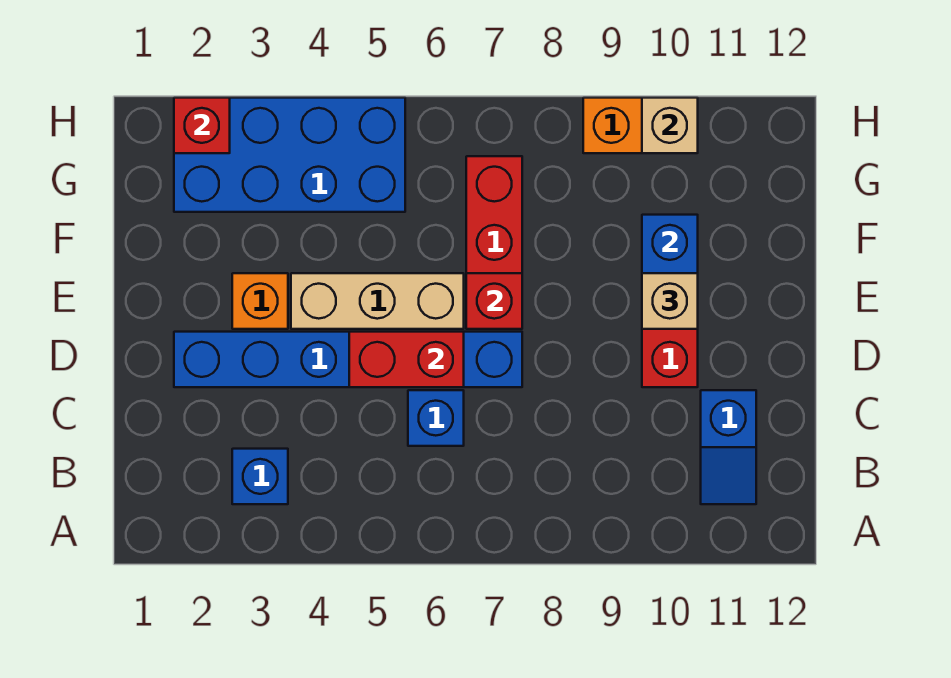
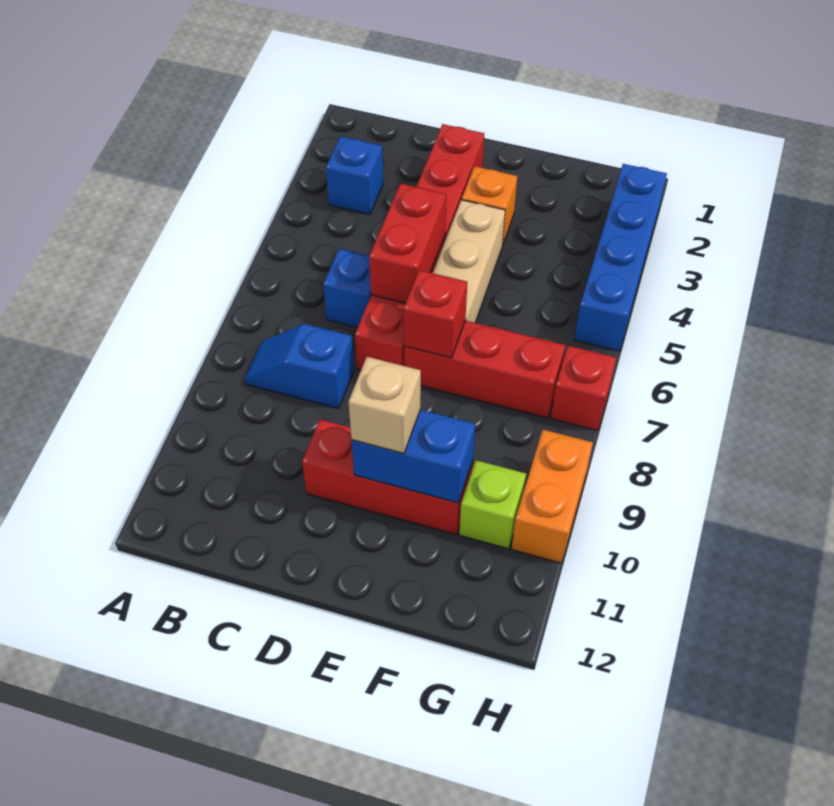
blue 1x2 slope [701,390,756,504] -> blue 1x2 slope moved to [245,324,354,409]
blue 1x6 brick [174,332,522,387] -> red 1x6 brick [355,124,484,370]
blue 2x4 brick [174,98,405,212] -> blue 1x4 brick [574,164,667,351]
none -> lime 1x1 brick [459,460,526,549]
red 1x1 brick [174,98,230,153] -> red 1x1 brick moved to [551,346,616,431]
tan 1x1 brick [642,98,698,153] -> none

